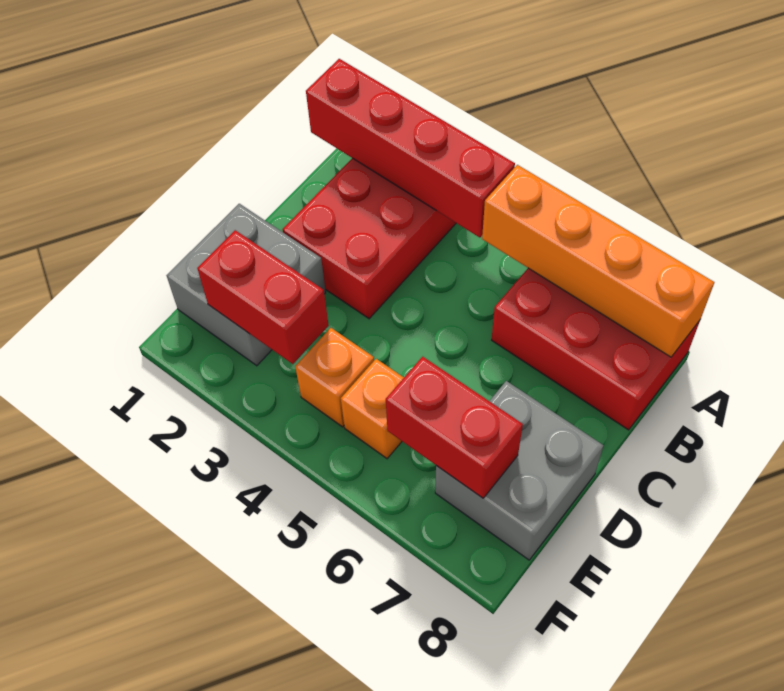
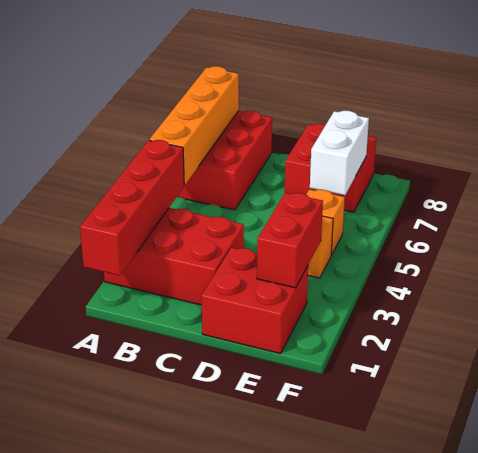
grey 2x2 brick [167,204,326,366] -> red 2x2 brick [201,247,308,354]
grey 2x2 brick [435,381,604,560] -> red 2x2 brick [285,124,376,212]
red 1x2 brick [386,357,523,498] -> white 1x2 brick [310,111,369,195]

